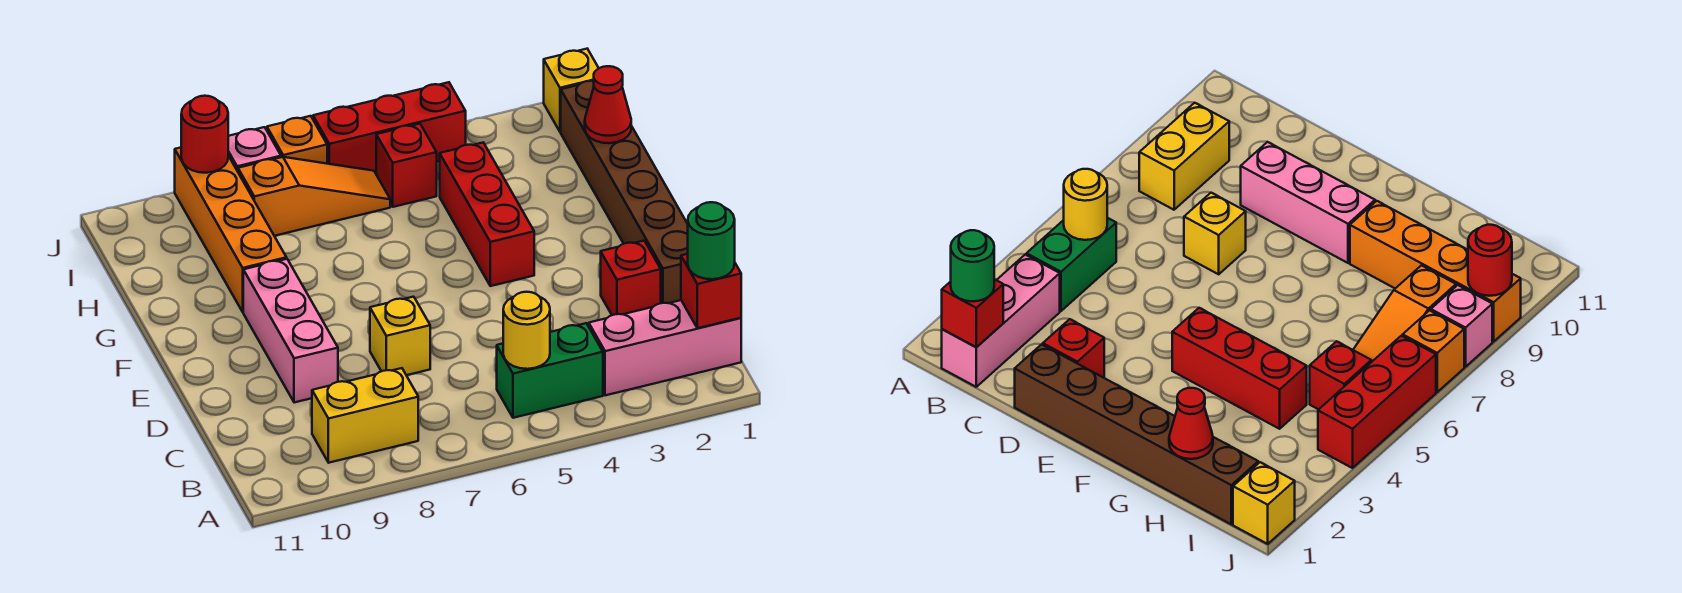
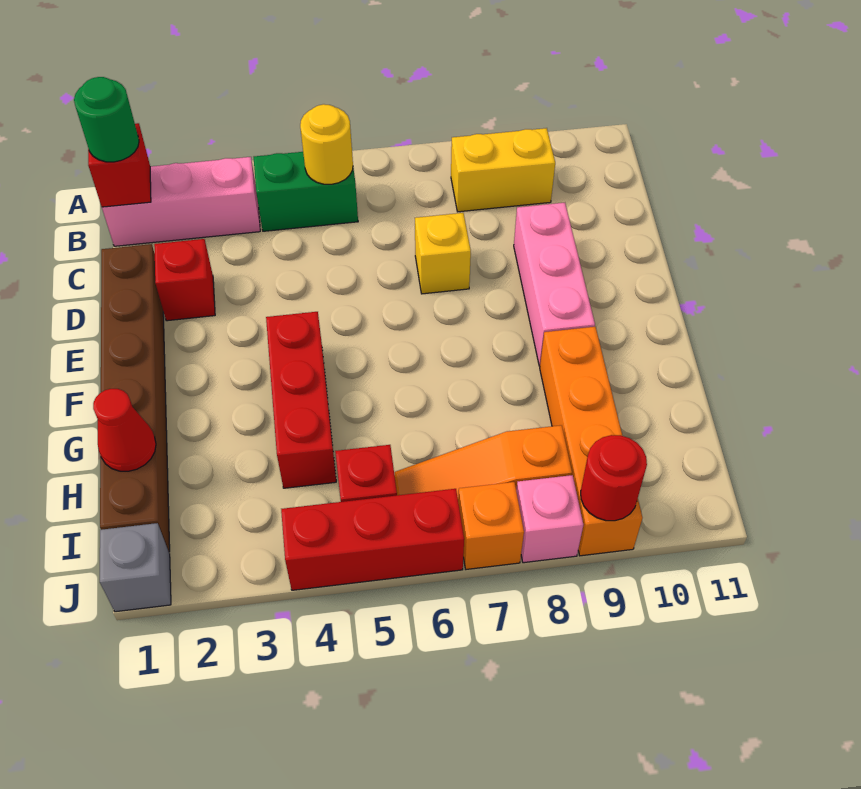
yellow 1x1 brick [544,49,598,132] -> grey 1x1 brick [100,523,171,612]

